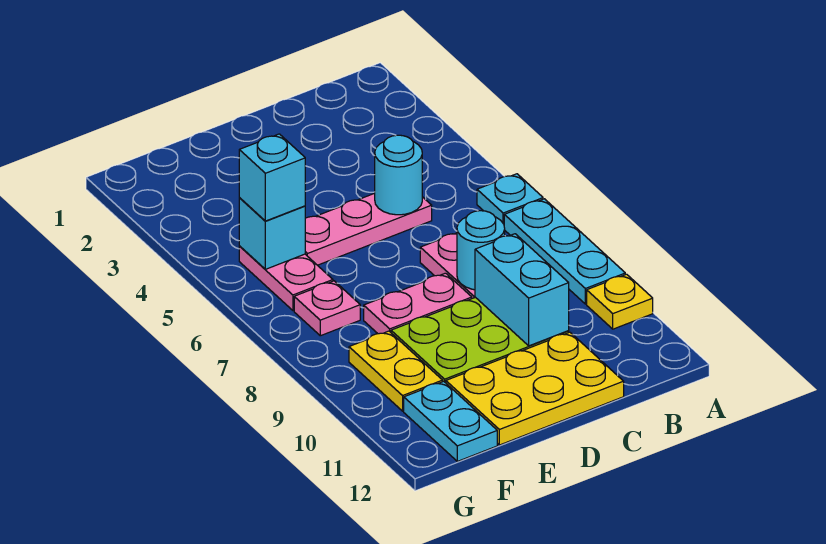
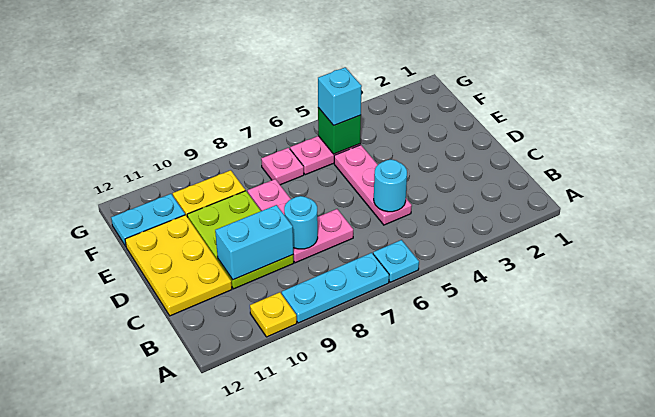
cyan 1x1 brick [239,198,305,269] -> green 1x1 brick [318,108,361,154]

